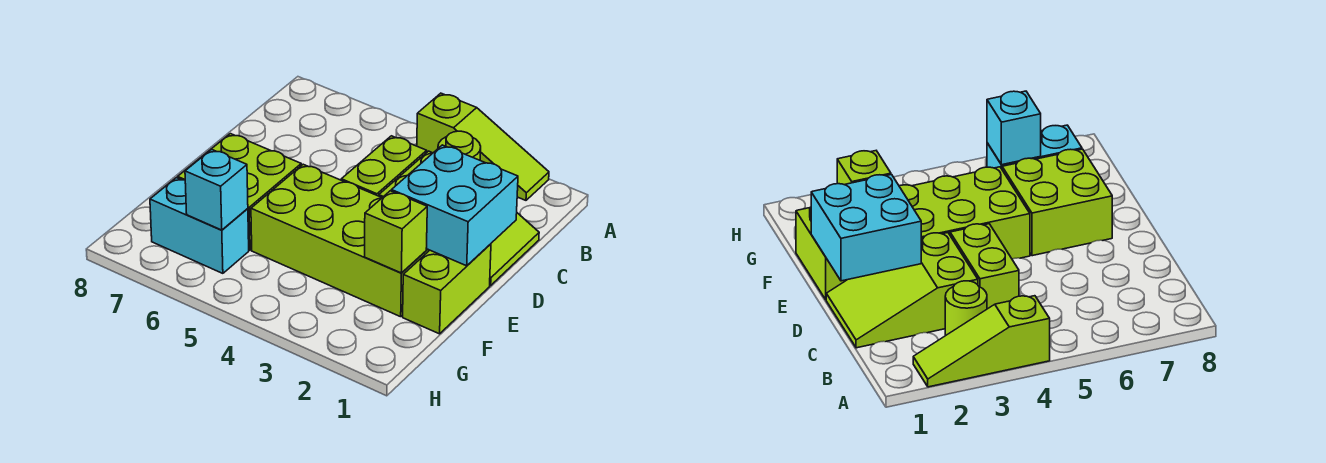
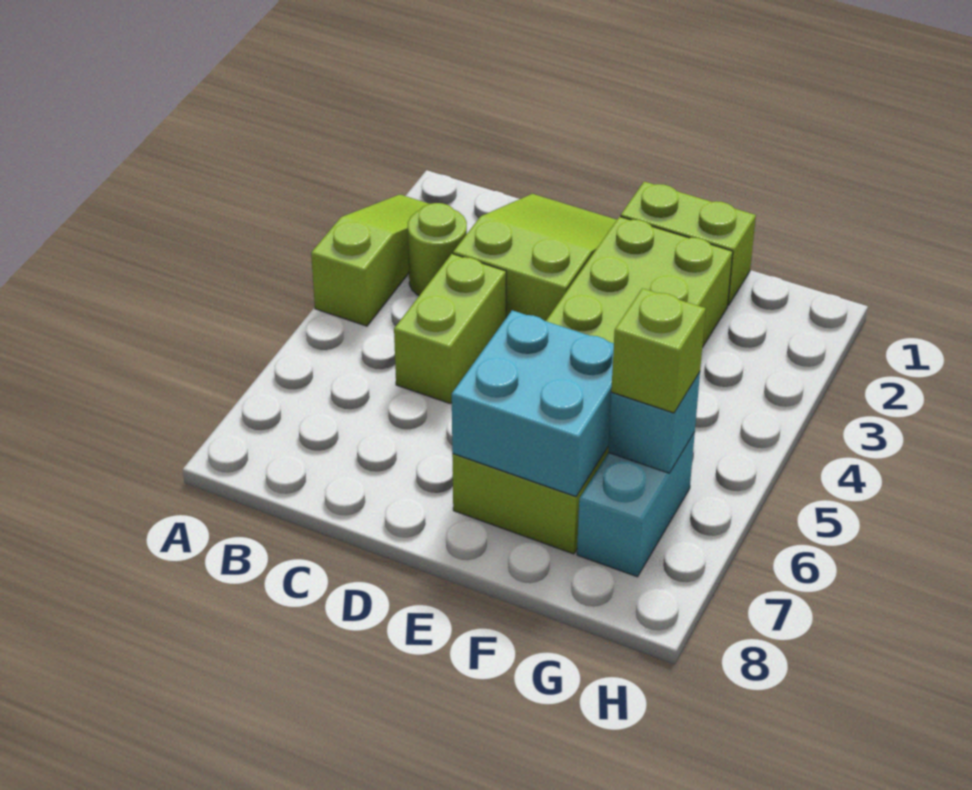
lime 1x2 brick [341,136,427,196] -> lime 1x2 brick turned to [394,254,506,404]
cyan 2x2 brick [392,145,518,266] -> cyan 2x2 brick moved to [452,310,614,497]
lime 1x1 brick [365,191,427,273] -> lime 1x1 brick moved to [611,288,706,413]

